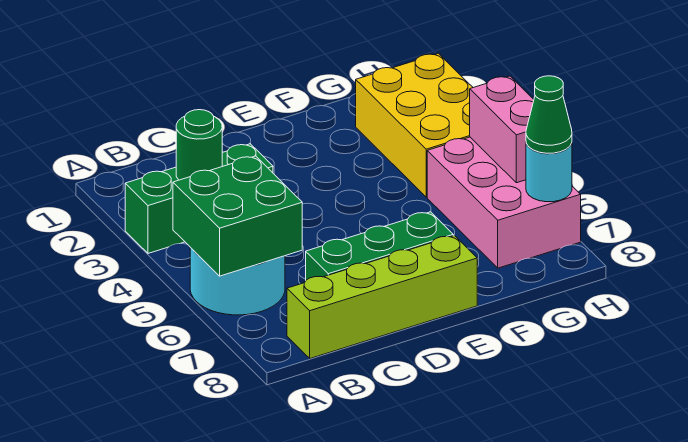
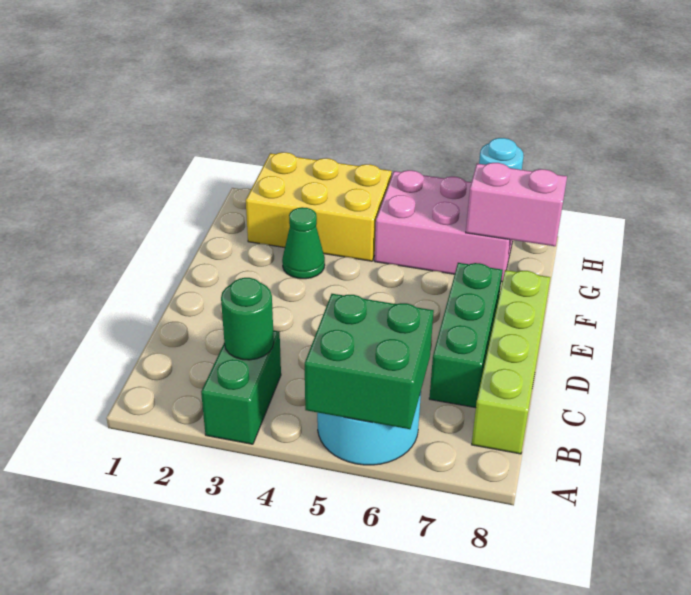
green 1x3 brick [125,144,273,253] -> green 1x2 brick [201,331,281,444]
pink 1x2 brick [470,76,534,183] -> pink 1x2 brick moved to [466,163,567,246]
green 1x1 cone [526,76,572,153] -> green 1x1 cone moved to [282,207,325,279]

